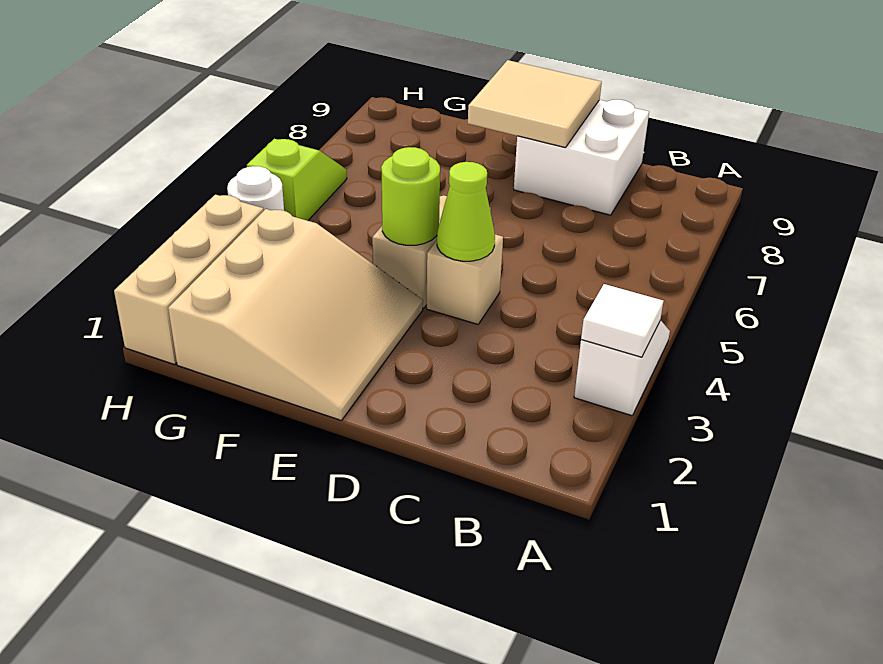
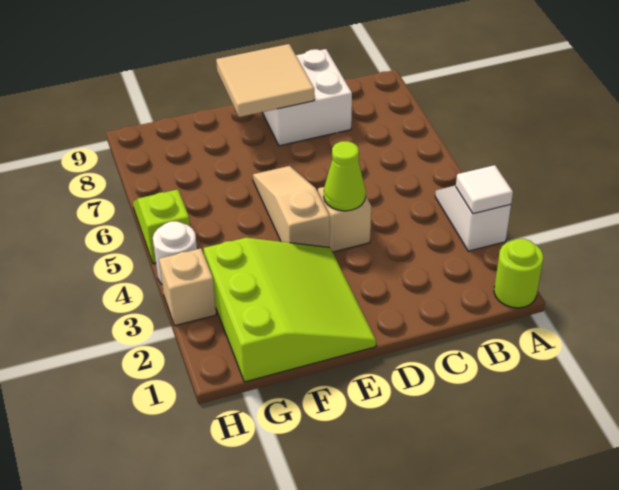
tan 3x3 slope [168,209,423,421] -> lime 3x3 slope [203,238,376,382]
lime 1x1 round brick [381,147,440,245] -> lime 1x1 round brick moved to [494,239,543,308]
tan 1x3 brick [114,195,263,364] -> tan 1x1 brick [159,248,216,326]

